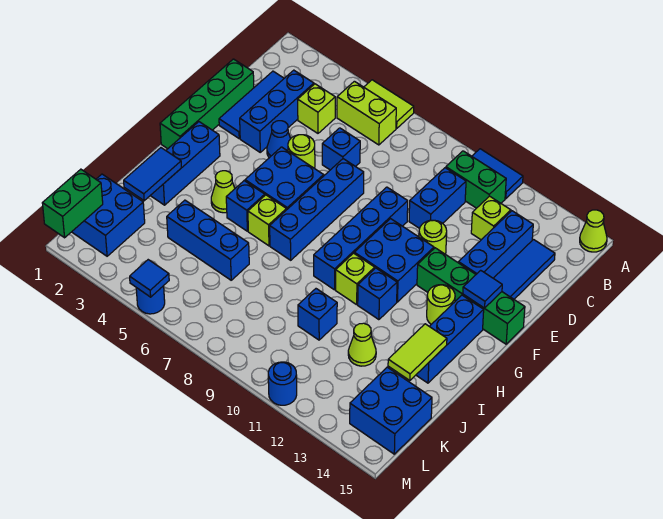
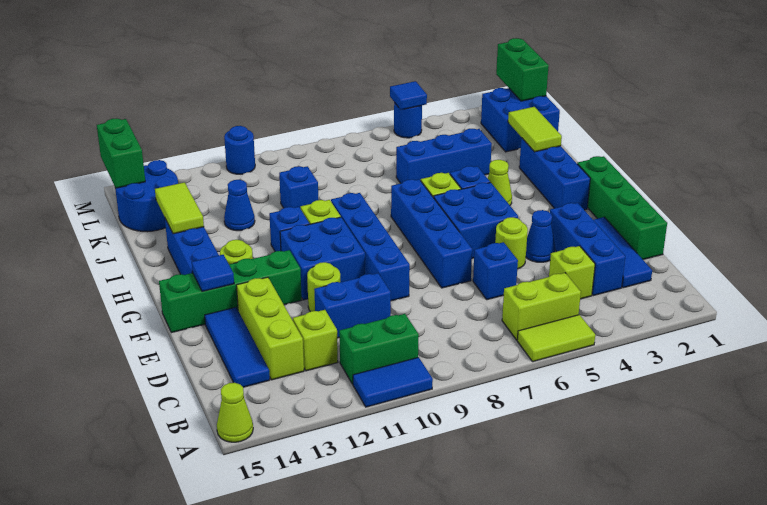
blue 1x2 brick [409,168,466,229] -> blue 1x2 brick turned to [314,273,391,338]
blue 1x3 brick [458,211,533,278] -> lime 1x3 brick [236,277,304,380]
blue 1x2 tile [124,148,181,201] -> lime 1x2 tile [508,107,562,152]
lime 1x1 cone [348,323,376,366] -> blue 1x1 cone [224,180,255,231]
blue 2x2 brick [350,367,432,454] -> blue 2x2 round brick [115,160,178,232]
none -> green 1x2 brick [97,118,145,188]

